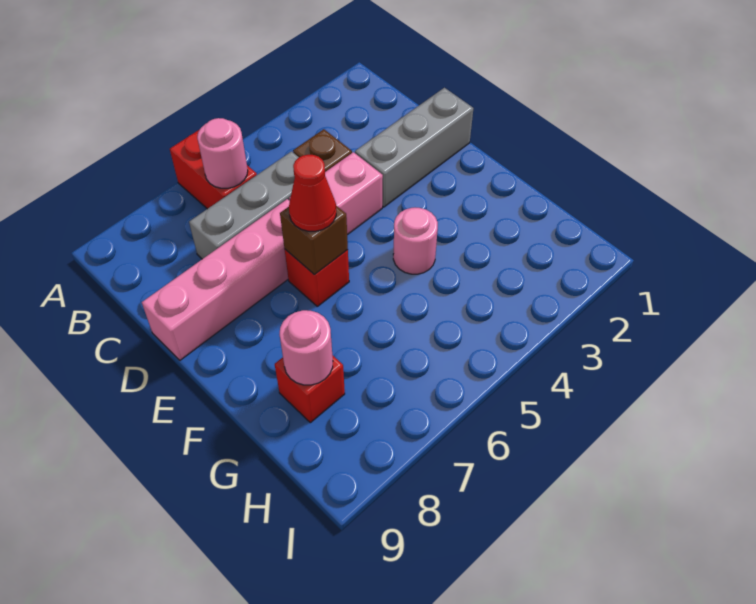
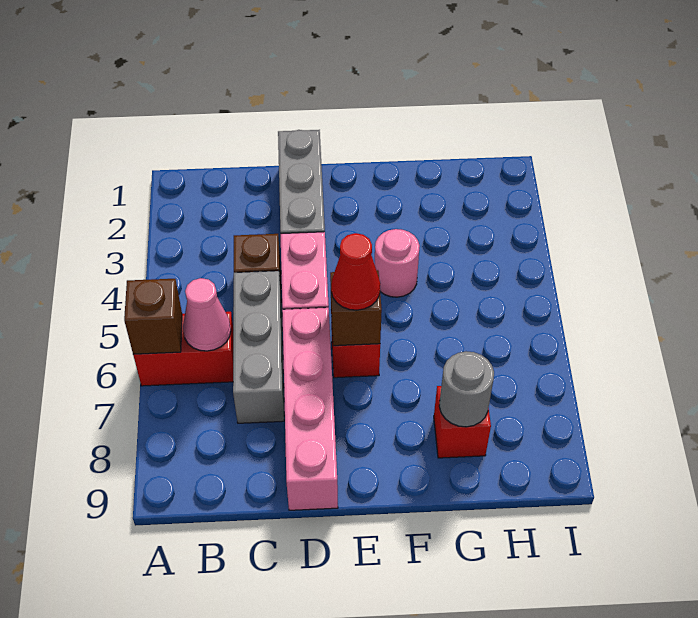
none -> brown 1x1 brick [124,279,182,354]
pink 1x1 round brick [197,118,248,188] -> pink 1x1 cone [183,278,231,351]
pink 1x1 round brick [280,310,333,385] -> grey 1x1 round brick [439,351,494,427]

